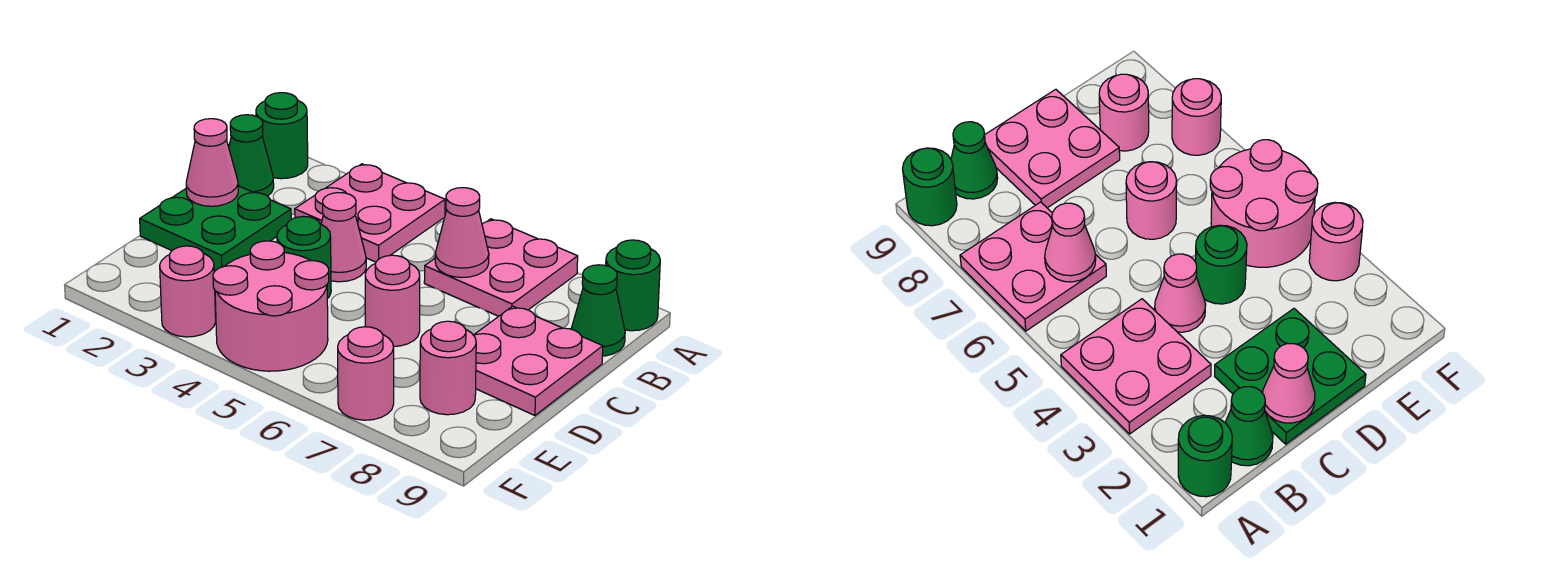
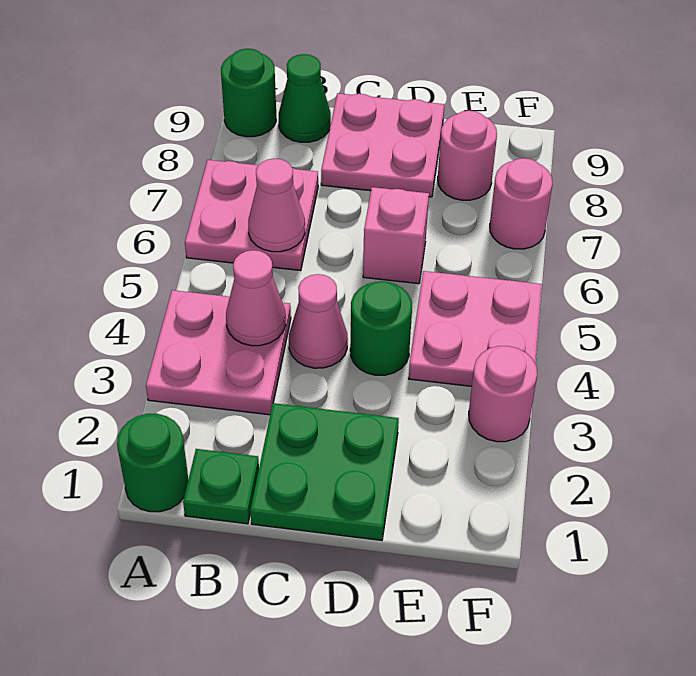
green 1x1 cone [229,115,274,196] -> green 1x1 plate [183,449,259,524]
pink 1x1 cone [186,119,238,206] -> pink 1x1 cone moved to [226,250,286,346]
pink 1x1 round brick [365,255,420,346] -> pink 1x1 brick [363,187,429,284]
pink 2x2 round brick [213,241,329,371] -> pink 2x2 plate [409,271,542,386]

